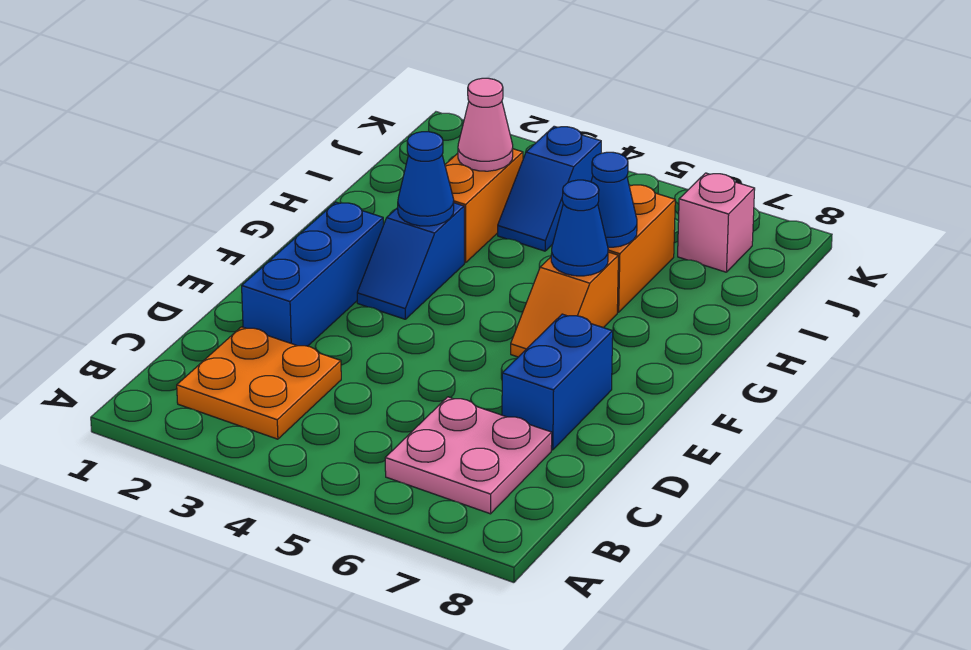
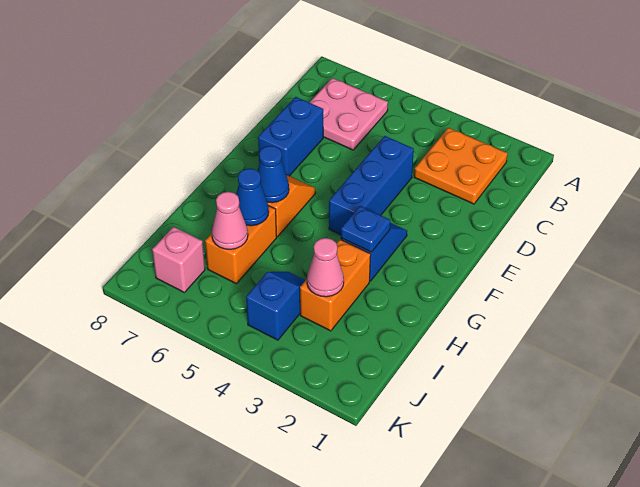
blue 1x3 brick [242,202,383,346] -> blue 1x3 brick moved to [329,136,414,235]
blue 1x1 cone [398,132,454,226] -> blue 1x1 plate [341,206,390,252]
none -> pink 1x1 cone [212,192,248,249]

